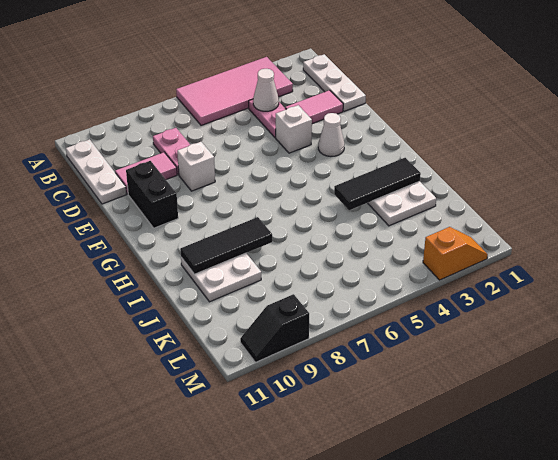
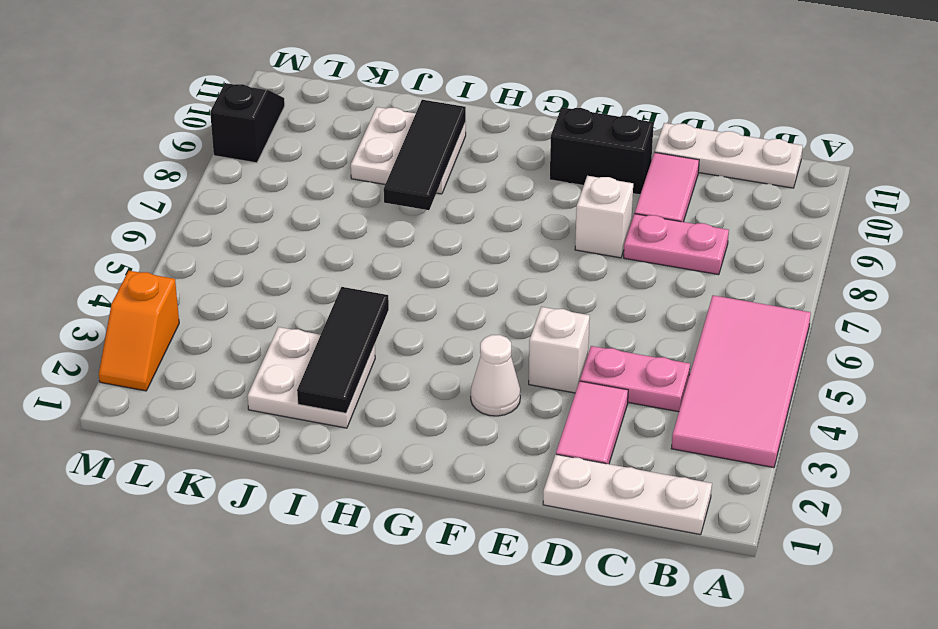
white 1x1 cone [253,69,279,111] -> none

